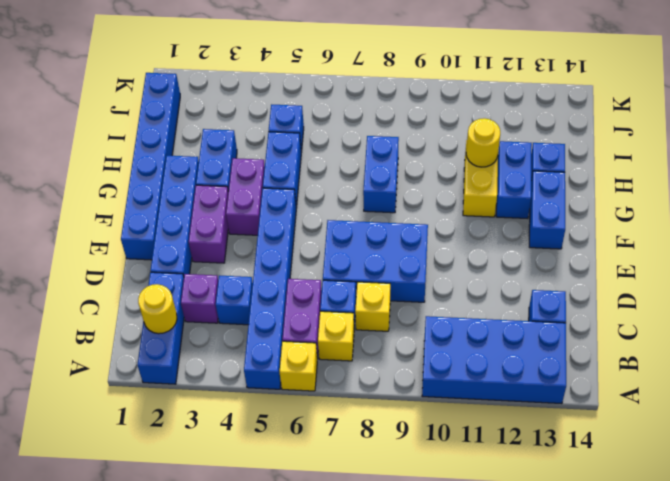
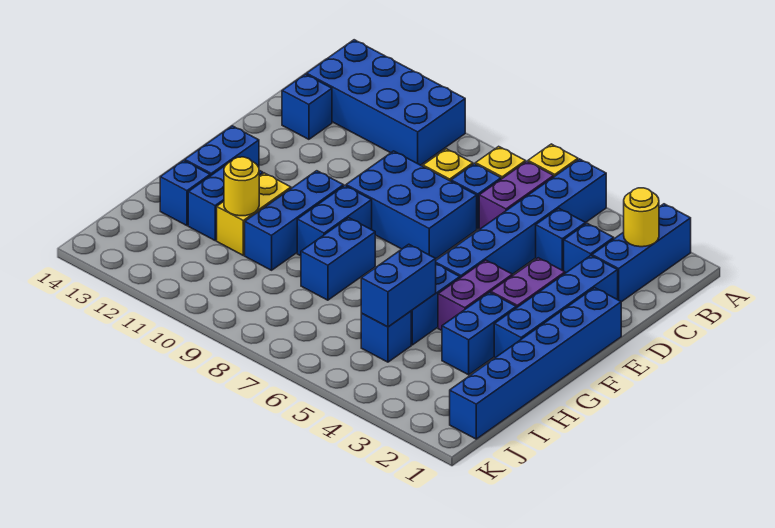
purple 1x1 brick [181,274,218,323] -> blue 1x1 brick [564,223,614,273]
none -> blue 1x2 brick [297,186,372,256]
none -> blue 1x3 brick [245,171,344,270]
none -> blue 1x2 brick [361,244,436,327]

